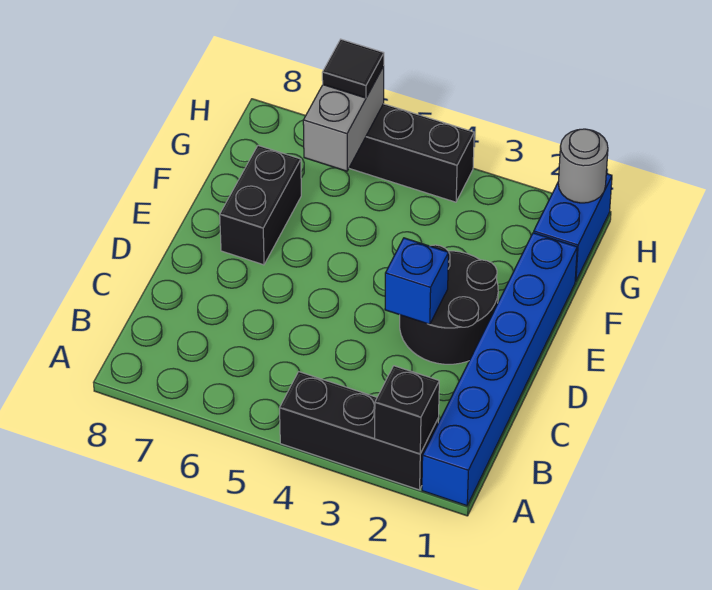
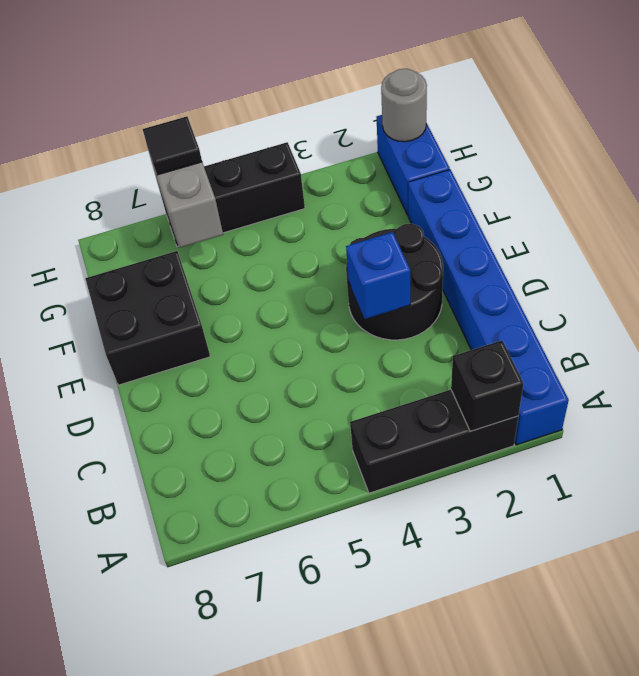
black 1x2 brick [220,146,301,265] -> black 2x2 brick [85,251,210,385]

